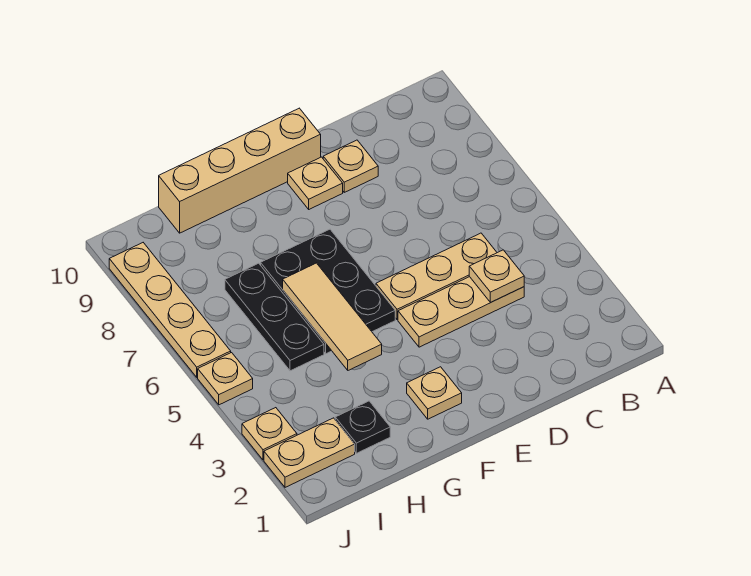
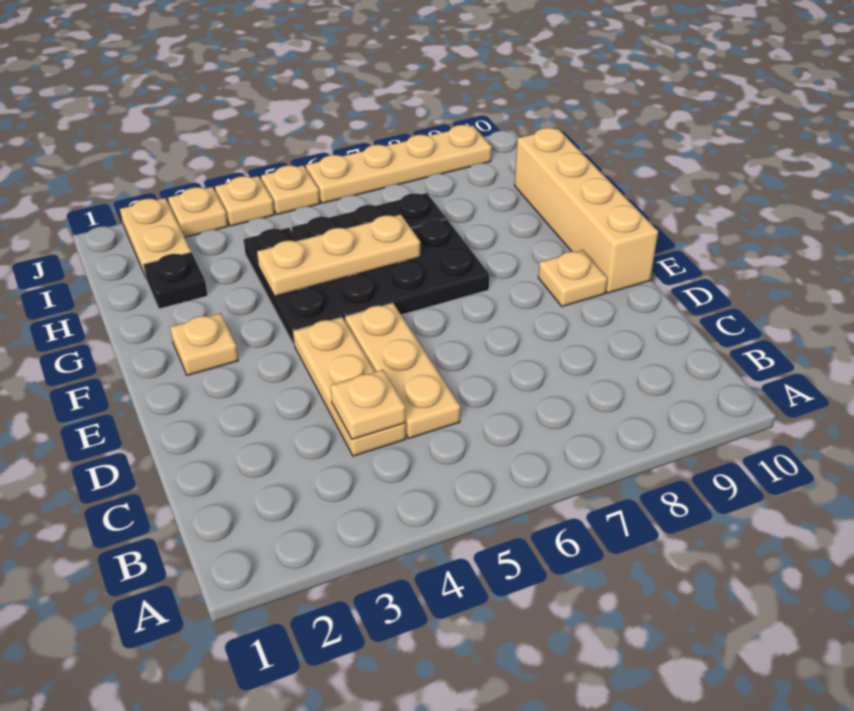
tan 1x1 plate [323,140,378,192] -> tan 1x1 plate moved to [215,176,274,226]
none -> black 1x3 plate [244,228,342,345]
tan 1x3 tile [283,263,382,370] -> tan 1x3 plate [257,214,420,296]

